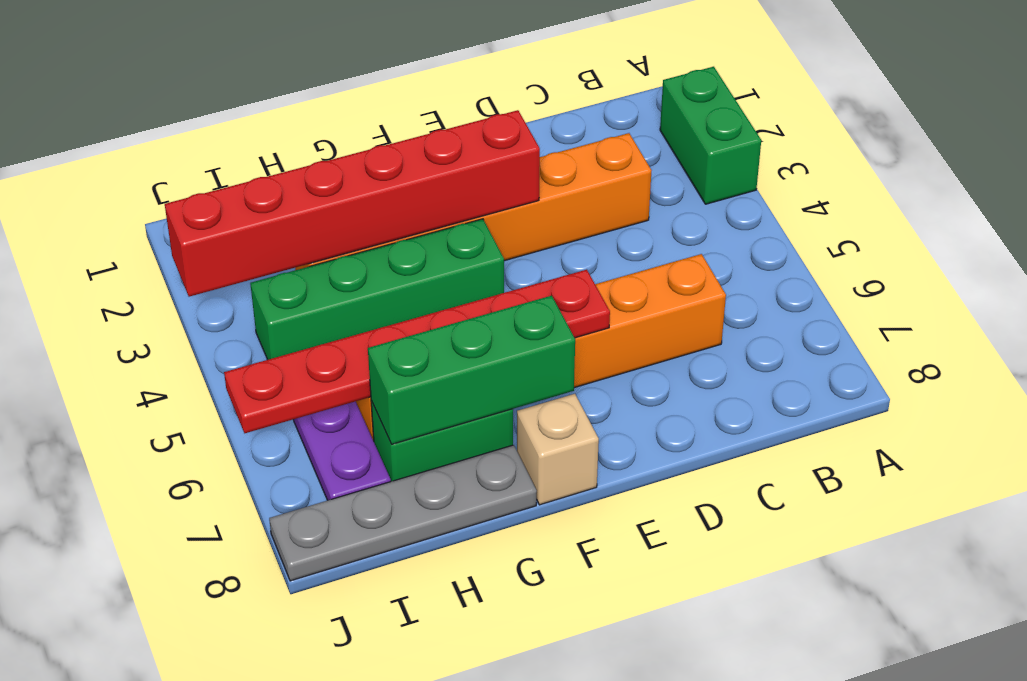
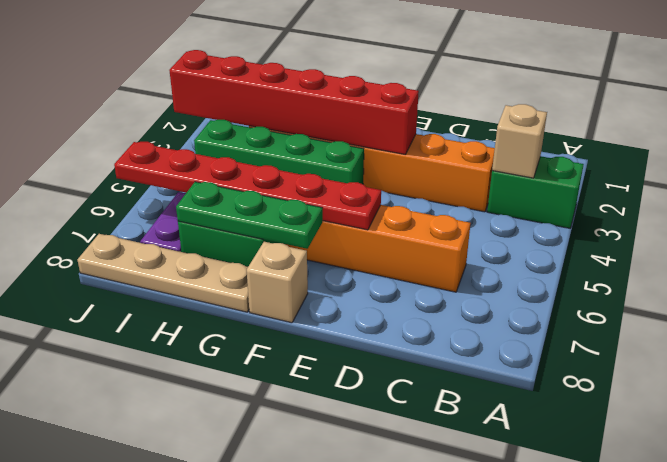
green 1x2 brick [660,67,761,204] -> green 1x2 brick turned to [487,156,584,228]
none -> tan 1x1 brick [492,104,547,178]
green 1x3 brick [368,296,575,444] -> green 1x3 plate [176,182,323,249]
grey 1x4 plate [269,445,537,581] -> tan 1x4 plate [78,234,249,312]

